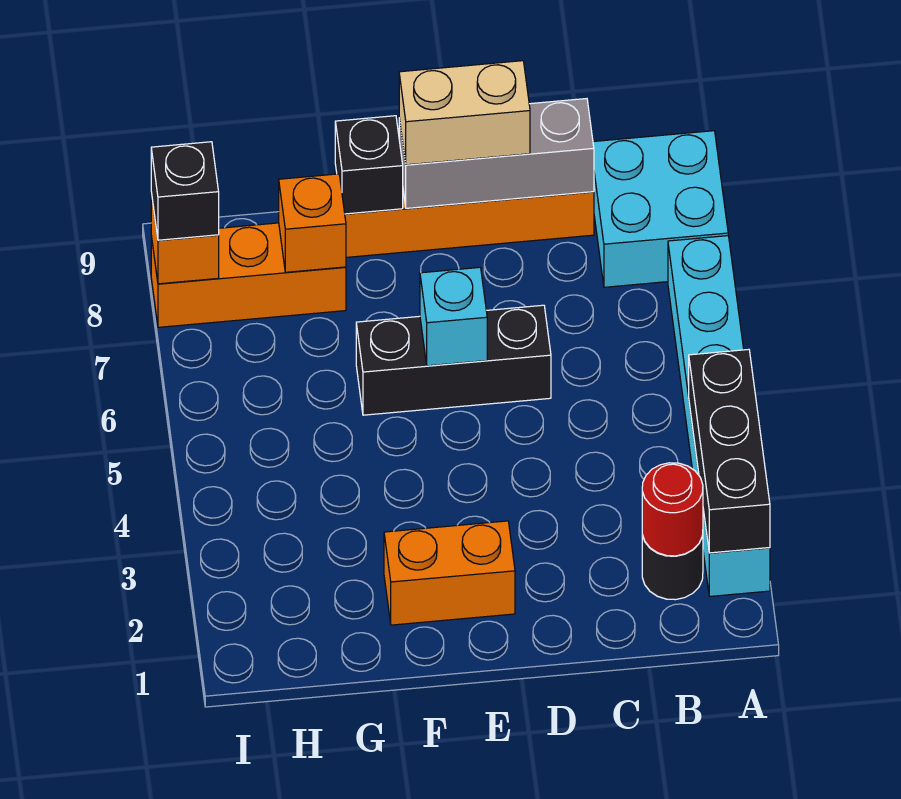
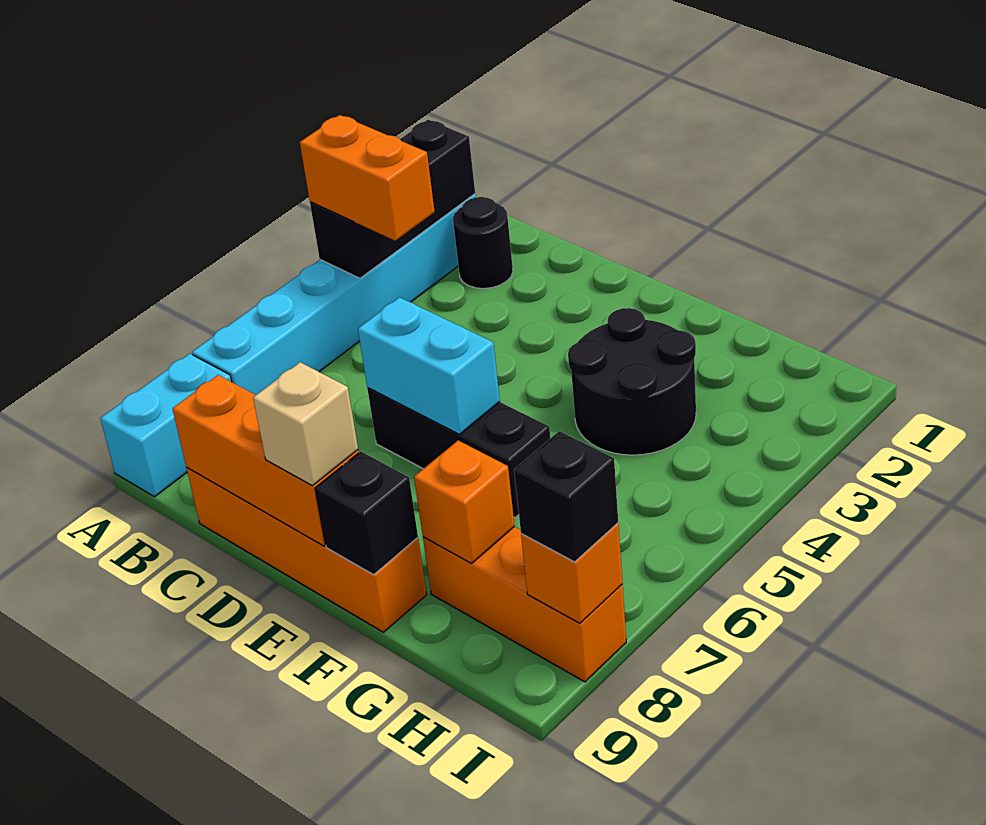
cyan 2x2 brick [593,131,728,287] -> cyan 1x2 brick [100,354,232,497]
red 1x1 round brick [642,463,703,556] -> none
grey 1x3 brick [399,99,594,208] -> orange 1x3 brick [172,375,359,546]
tan 1x2 brick [399,61,530,165] -> tan 1x1 brick [253,362,358,486]
orange 1x2 brick [384,521,515,625] -> orange 1x2 brick moved to [300,115,435,241]
cyan 1x1 brick [420,267,487,366] -> cyan 1x2 brick [358,297,500,434]
none -> black 2x2 round brick [568,308,696,455]

